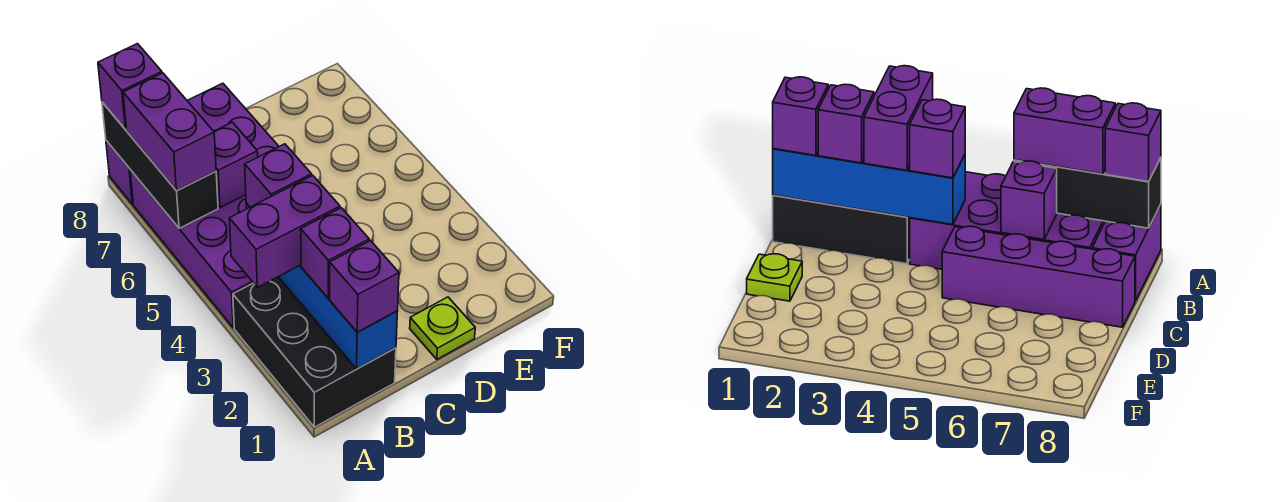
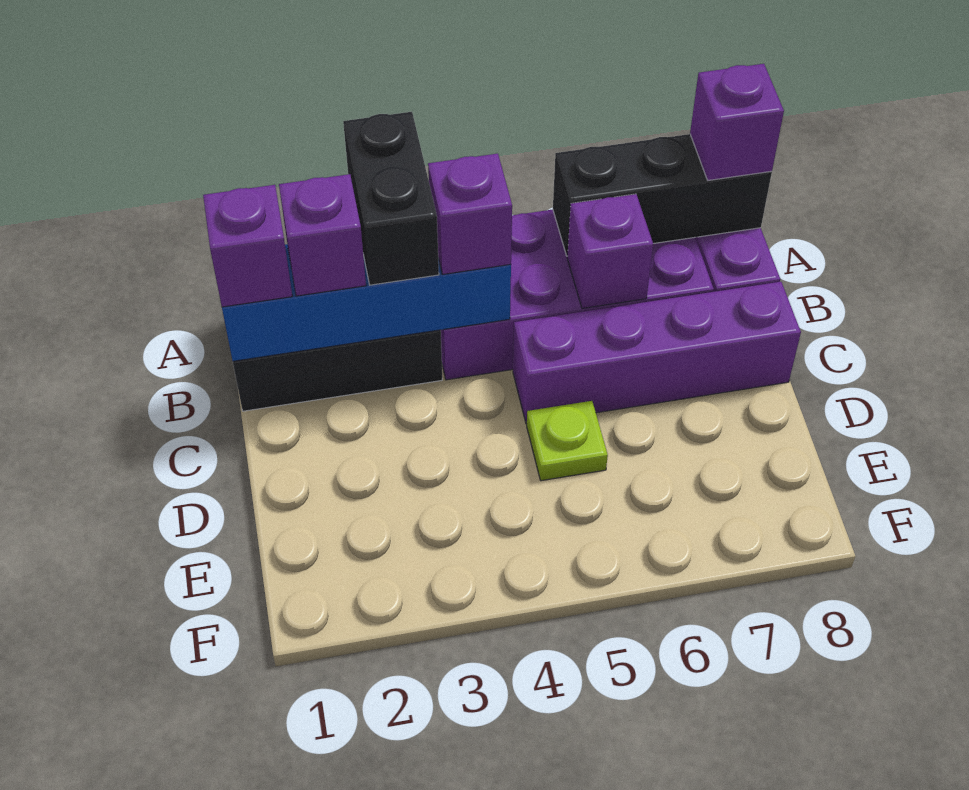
purple 1x2 brick [229,176,340,287] -> black 1x2 brick [343,112,439,285]
purple 1x2 brick [123,73,216,191] -> none
lime 1x1 plate [410,297,475,359] -> lime 1x1 plate moved to [527,401,608,481]

